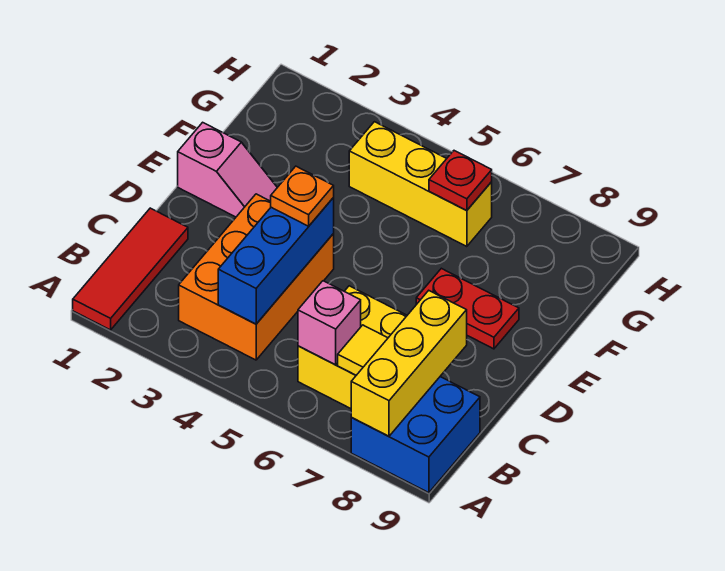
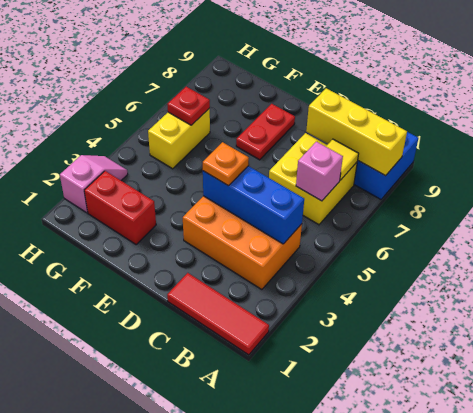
pink 1x2 slope [178,122,277,217] -> pink 1x2 slope moved to [60,155,128,213]
none -> red 1x2 brick [84,171,156,245]
yellow 1x3 brick [349,122,492,247] -> yellow 1x2 brick [148,108,210,169]

